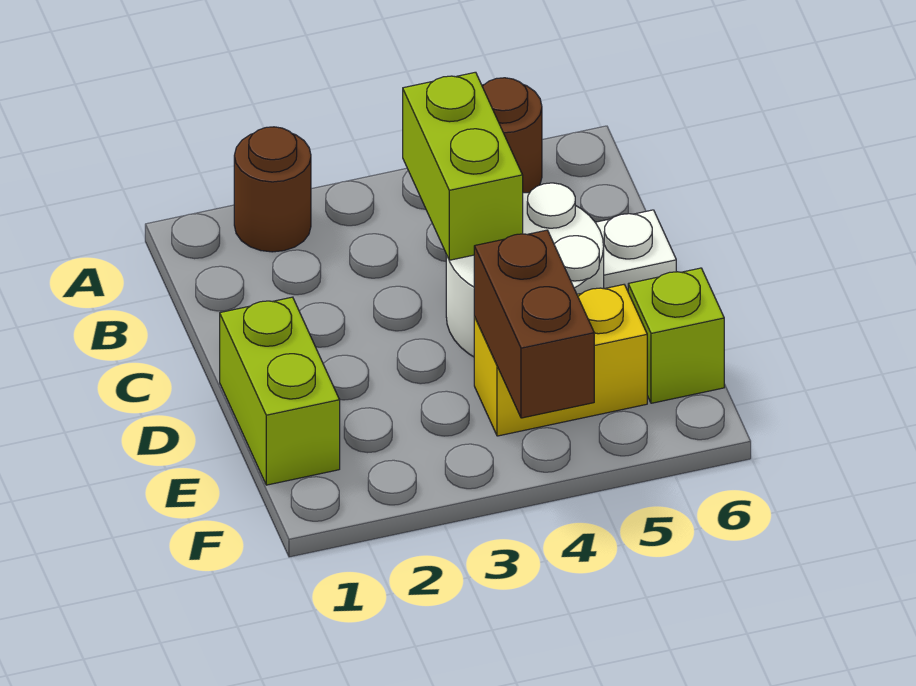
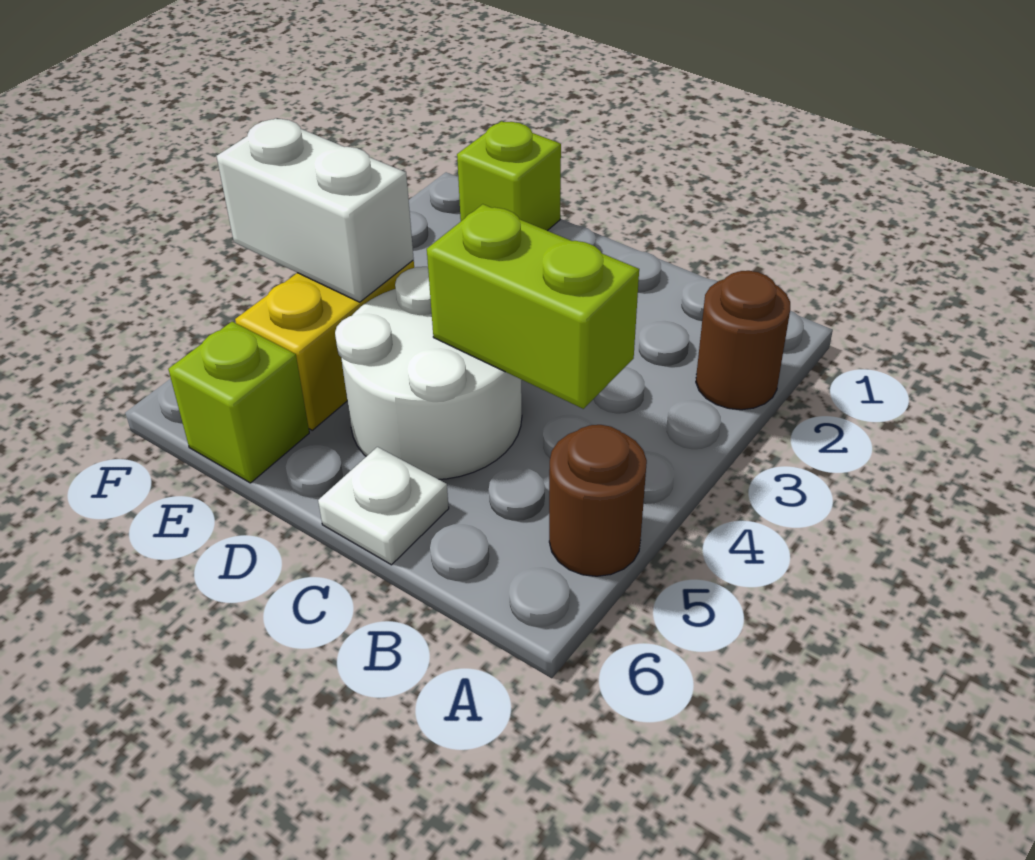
lime 1x2 brick [220,297,340,485] -> lime 1x1 brick [457,121,561,231]
brown 1x2 brick [474,230,594,418] -> white 1x2 brick [217,118,414,302]

